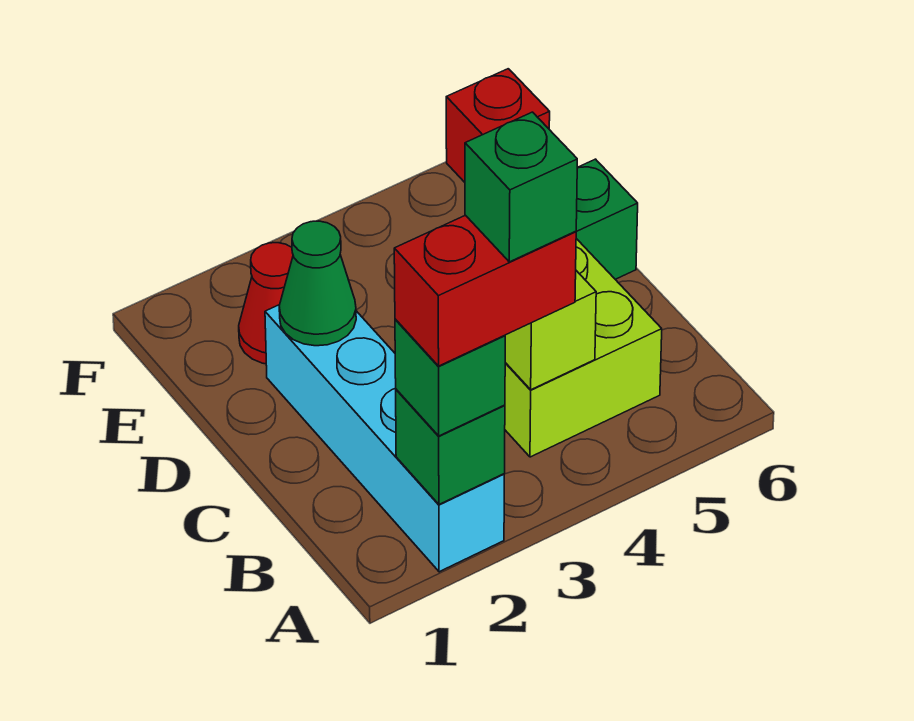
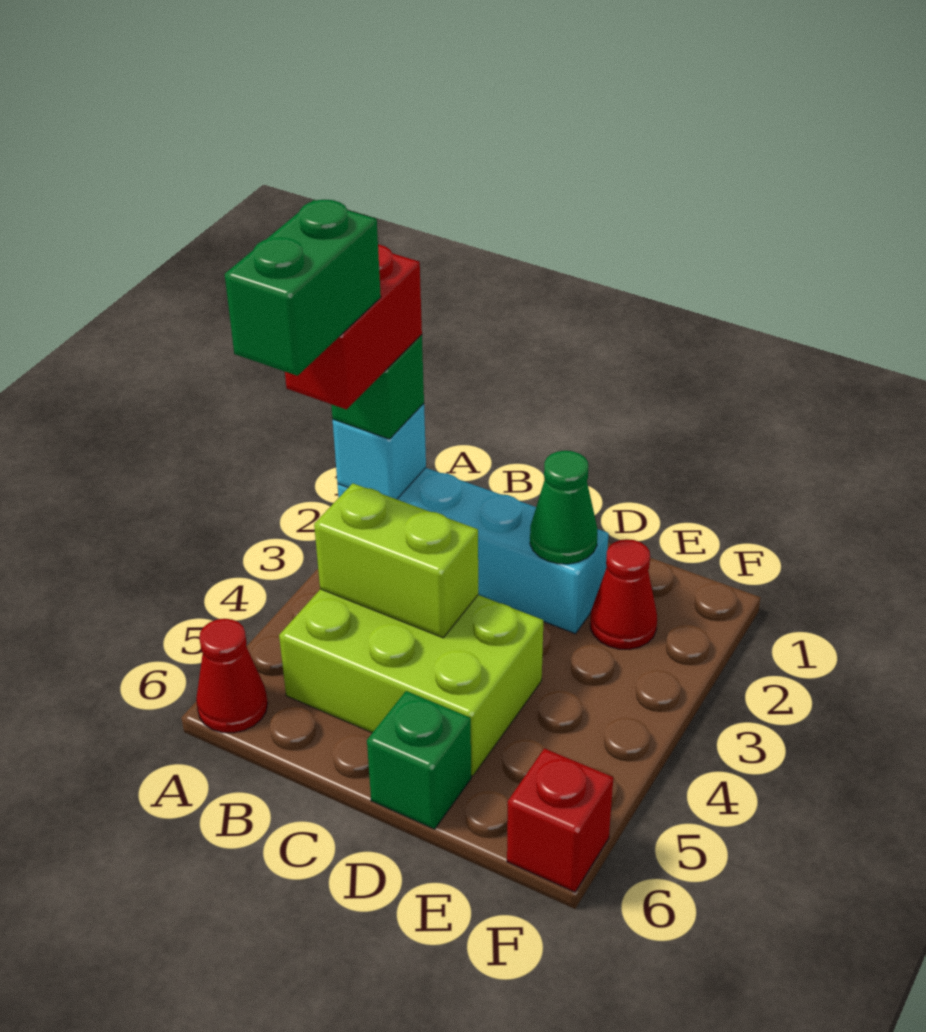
green 1x1 brick [396,389,505,504] -> cyan 1x1 brick [333,404,426,499]
green 1x1 brick [465,112,577,262] -> green 1x2 brick [225,200,381,376]
none -> red 1x1 cone [196,619,268,733]

